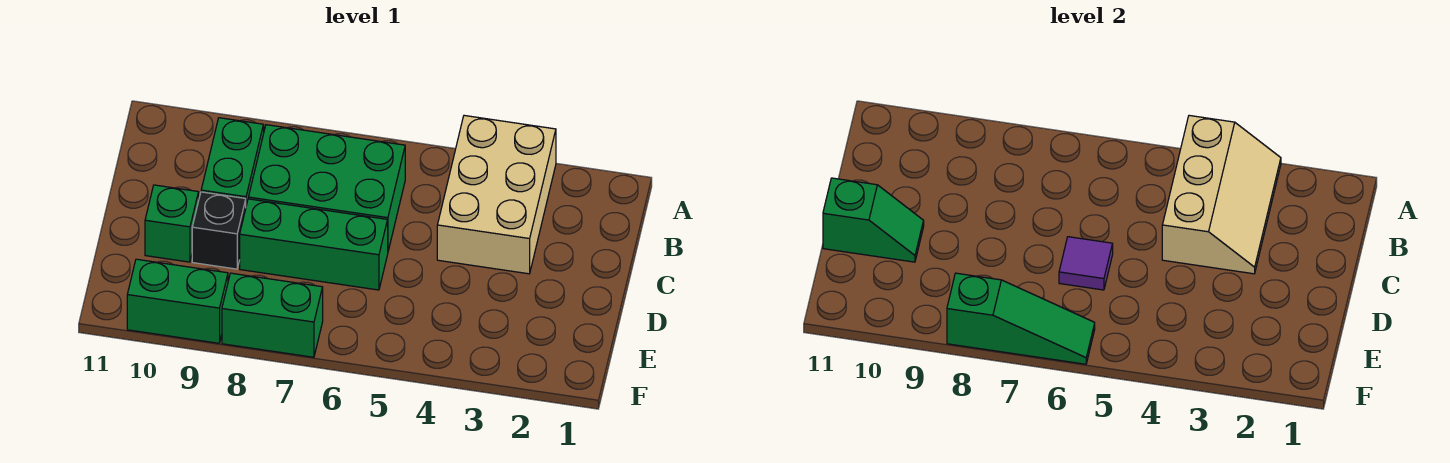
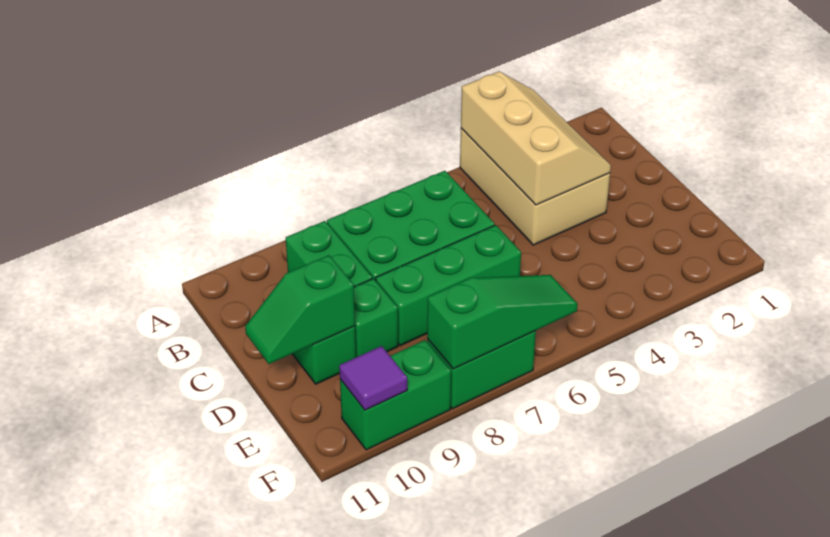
purple 1x1 tile [1059,237,1113,290] -> purple 1x1 tile moved to [339,346,407,410]
black 1x1 brick [192,192,246,269] -> green 1x1 brick [354,279,398,357]
green 1x2 slope [823,178,924,262] -> green 1x2 slope turned to [245,255,355,364]

